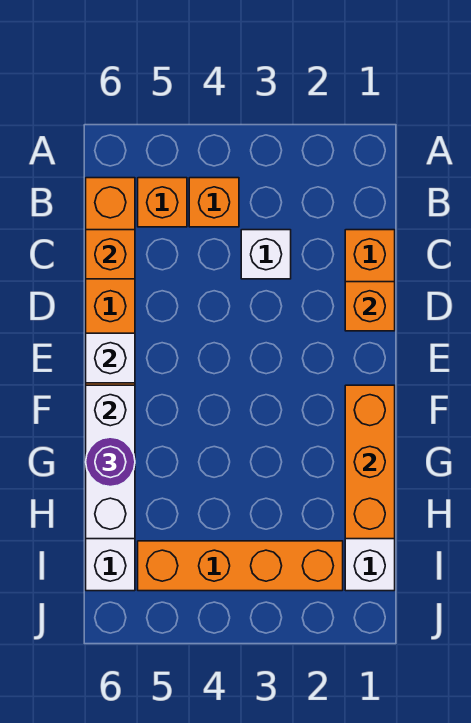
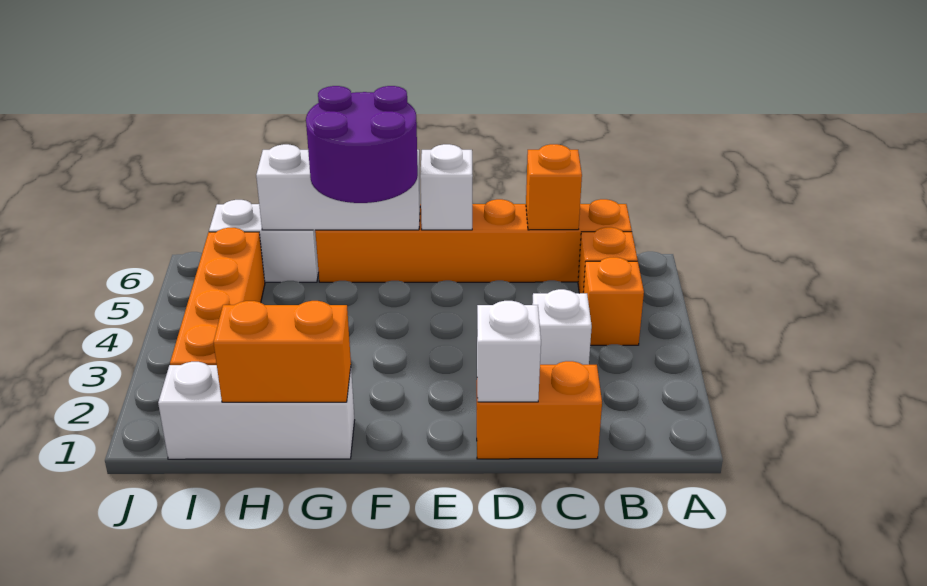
orange 1x1 brick [345,282,395,331] -> white 1x1 brick [477,301,541,402]
orange 1x3 brick [345,385,395,539] -> orange 1x2 brick [213,301,351,402]
purple 1x1 round brick [86,437,135,487] -> purple 2x2 round brick [306,86,418,203]

